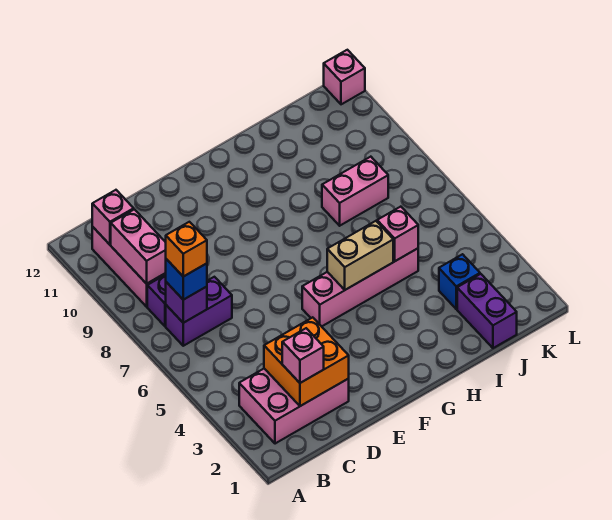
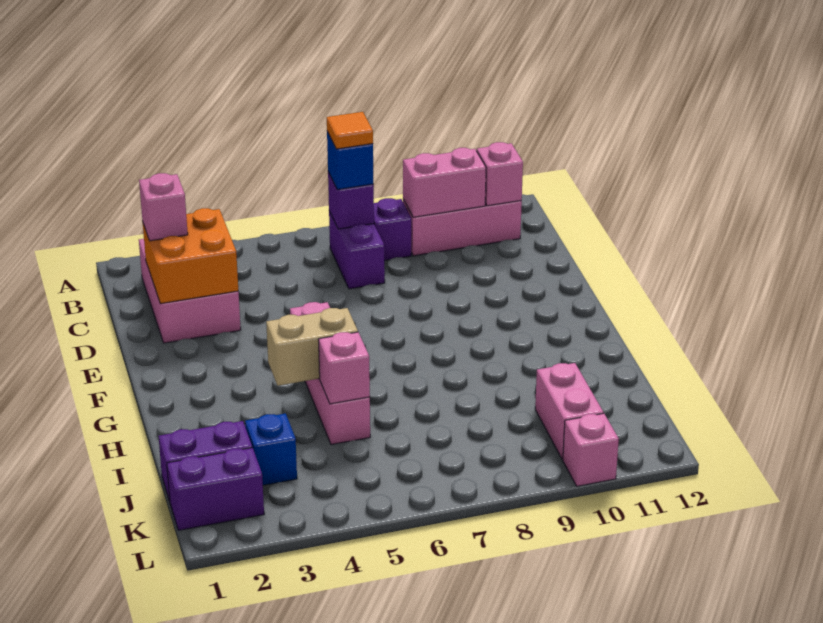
orange 1x1 brick [166,222,207,277] -> orange 1x1 tile [327,112,373,149]
tan 1x2 brick [327,221,393,290] -> tan 1x2 brick turned to [266,308,358,386]
pink 1x2 brick [322,157,388,226] -> pink 1x2 brick moved to [535,363,604,459]
none -> purple 1x2 brick [167,448,264,530]
pink 1x1 brick [324,50,365,104] -> pink 1x1 brick moved to [563,413,619,486]

